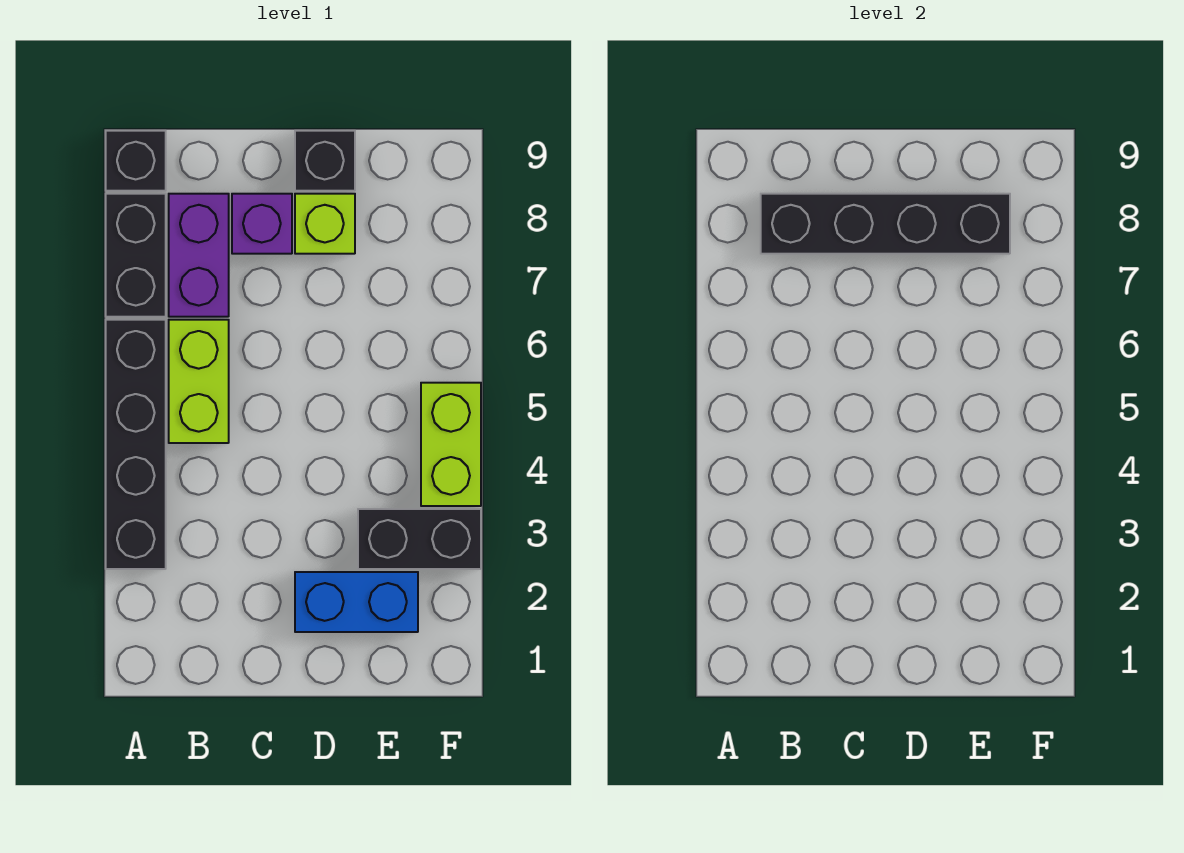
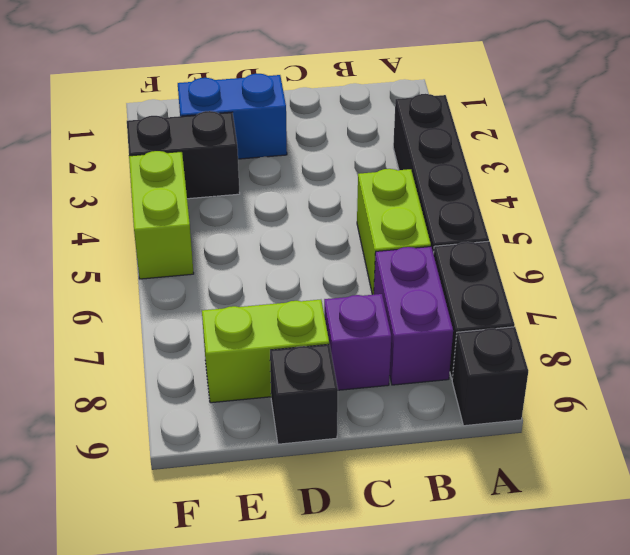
black 1x4 brick [761,194,1010,254] -> none
lime 1x1 brick [295,194,355,254] -> lime 1x2 brick [202,300,329,403]

